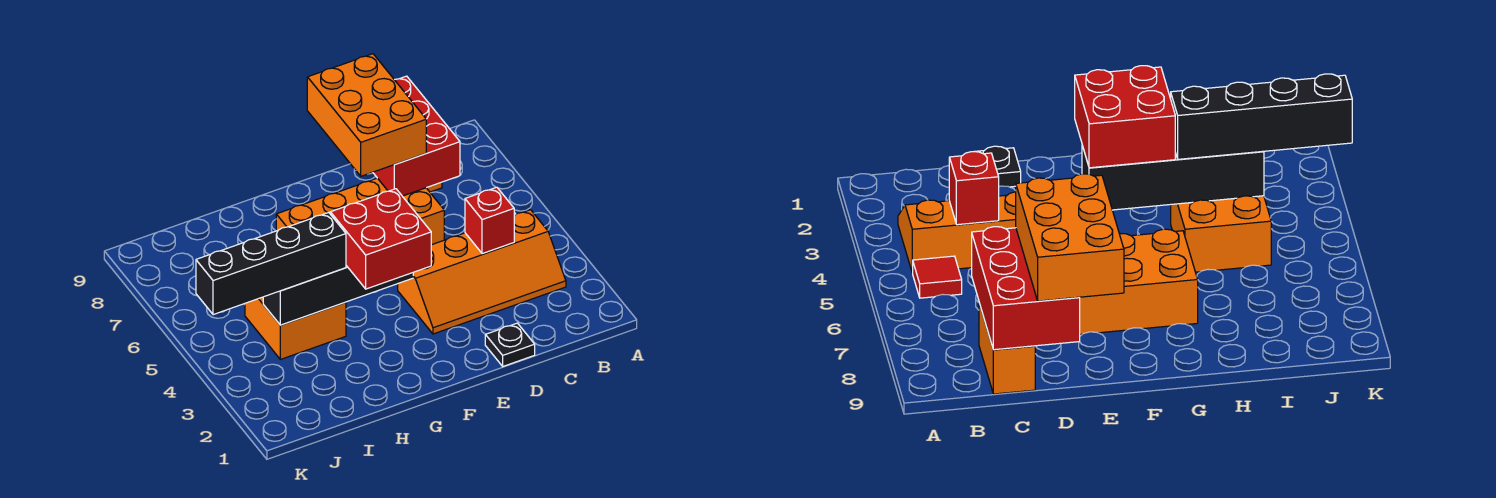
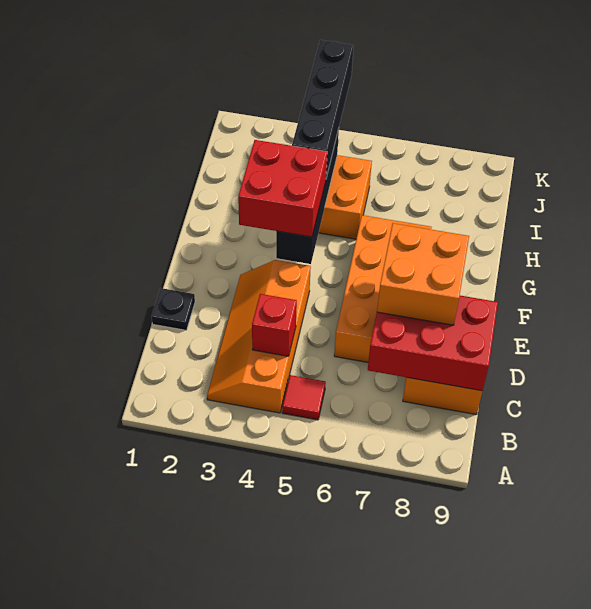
orange 2x3 brick [307,54,426,176] -> orange 2x2 brick [377,223,469,325]

